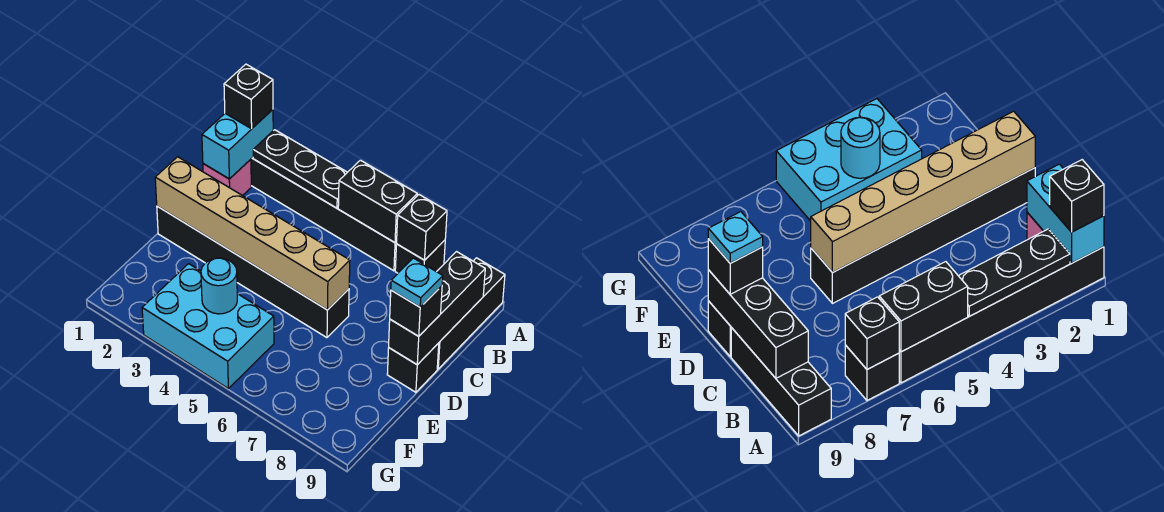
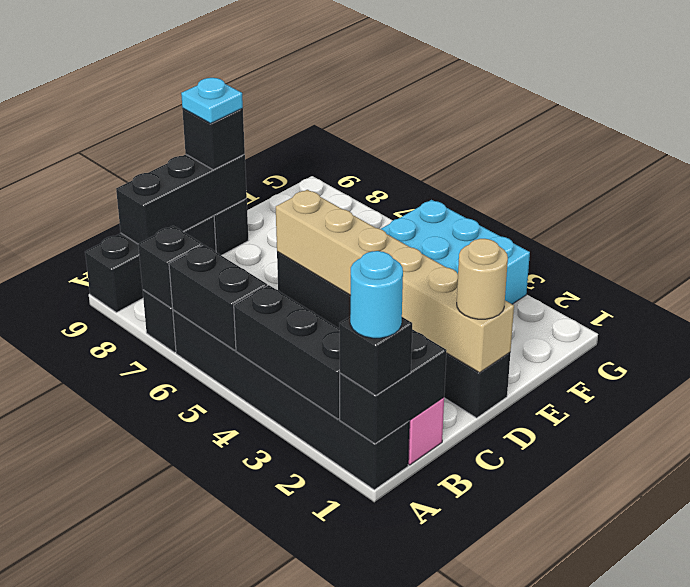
cyan 1x2 brick [202,110,273,179] -> black 1x2 brick [340,329,447,444]
black 1x3 plate [253,130,347,208] -> black 1x3 brick [234,285,340,419]
none -> tan 1x1 round brick [457,239,508,319]
cyan 1x1 round brick [201,258,237,314] -> cyan 1x1 round brick moved to [350,251,403,338]

